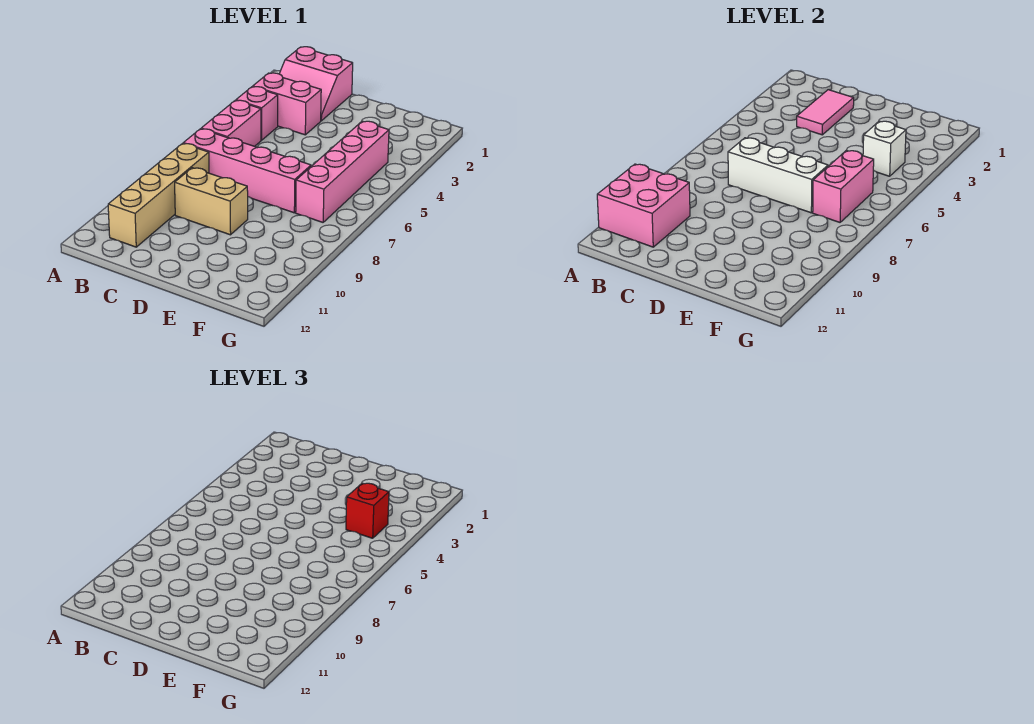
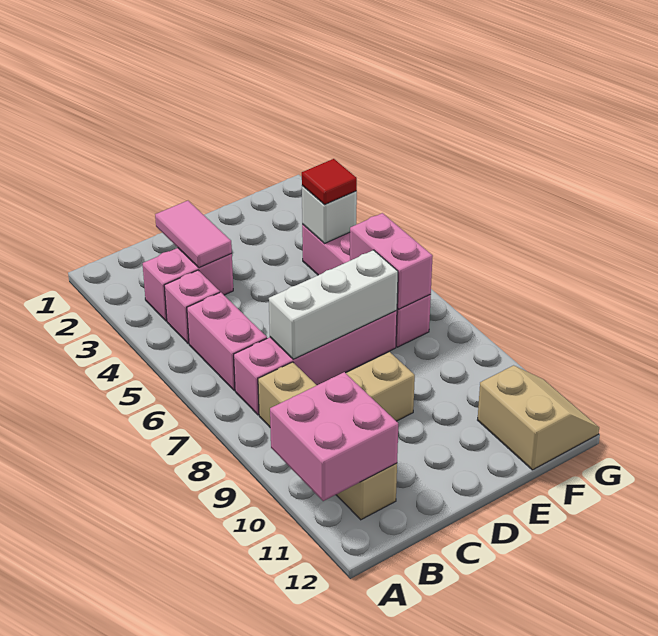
pink 2x2 slope [279,47,353,121] -> none
red 1x1 brick [346,483,389,538] -> red 1x1 tile [302,159,357,205]
none -> tan 2x2 slope [478,365,599,470]

